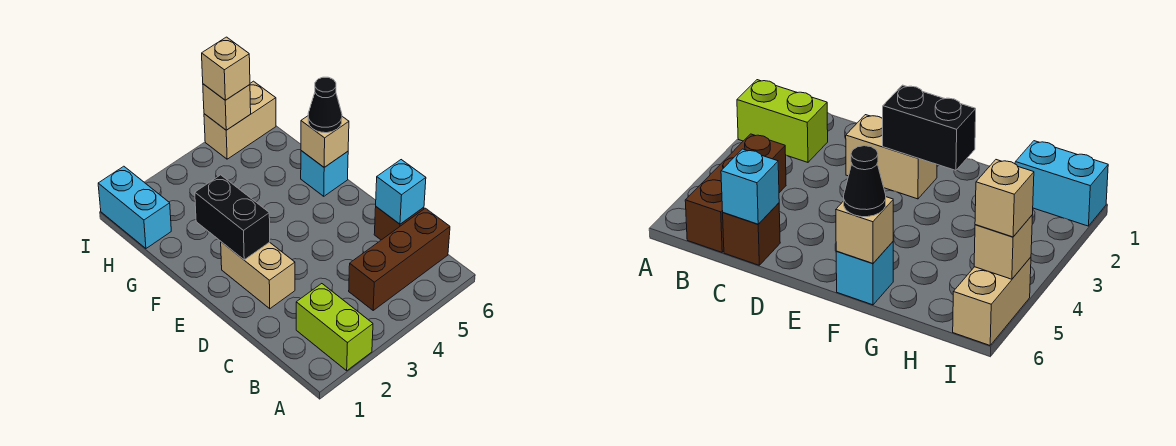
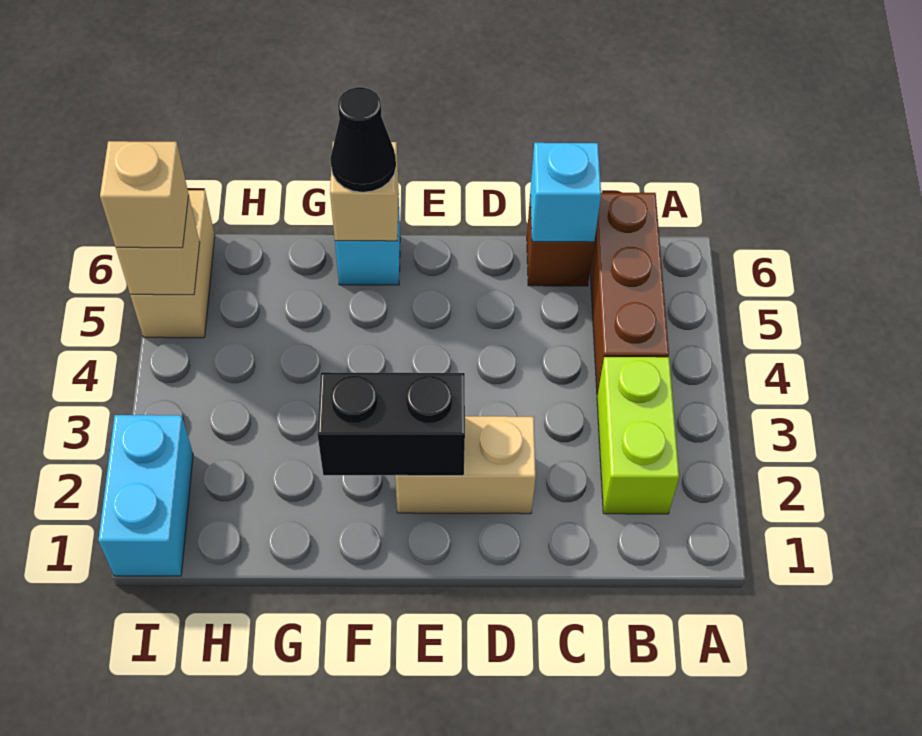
lime 1x2 brick [296,284,373,371] -> lime 1x2 brick turned to [597,357,679,514]
cyan 1x2 brick [98,166,171,248] -> cyan 1x2 brick turned to [98,415,193,576]

